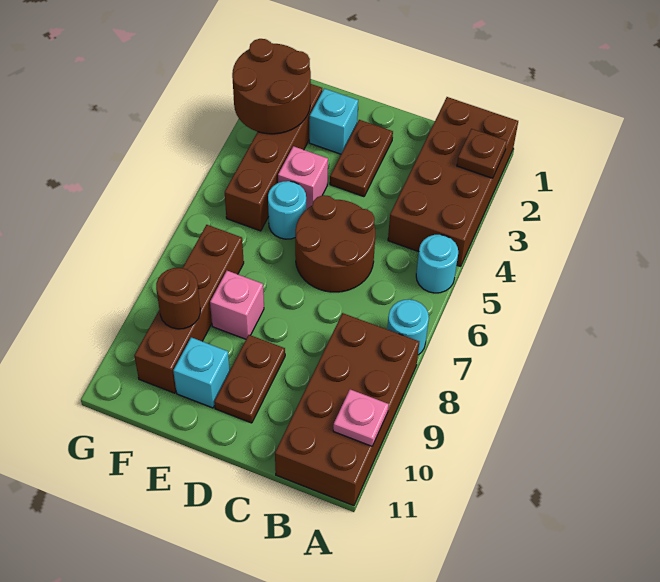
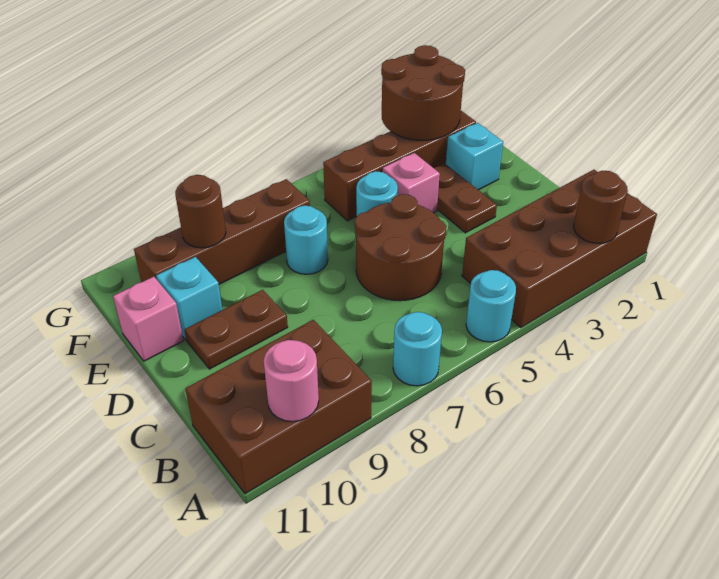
brown 1x1 plate [457,129,507,178] -> brown 1x1 round brick [574,171,628,243]
brown 2x4 brick [275,313,419,506] -> brown 2x3 brick [185,320,372,494]
pink 1x1 plate [333,389,389,446] -> pink 1x1 round brick [264,340,319,422]
brown 1x2 plate [330,120,393,197] -> brown 1x2 plate turned to [434,163,497,233]
none -> cyan 1x1 round brick [284,206,328,274]
pink 1x1 brick [210,271,264,339] -> pink 1x1 brick moved to [113,277,184,361]

